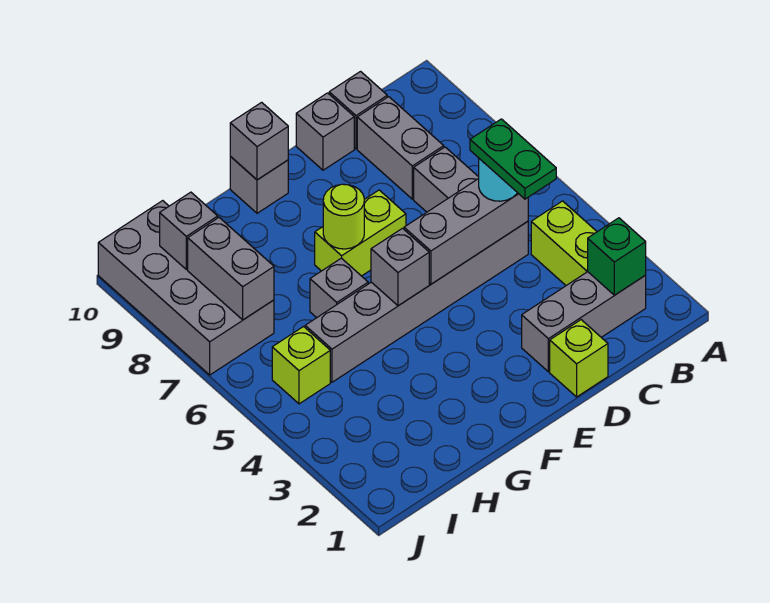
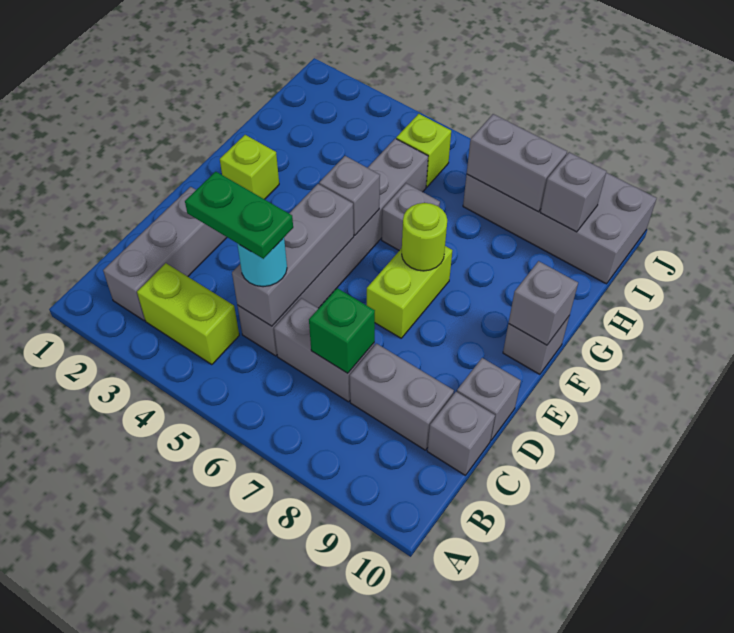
green 1x1 brick [588,218,646,295] -> green 1x1 brick moved to [309,288,375,373]
lime 1x1 brick [550,320,608,397] -> lime 1x1 brick moved to [220,135,279,199]

